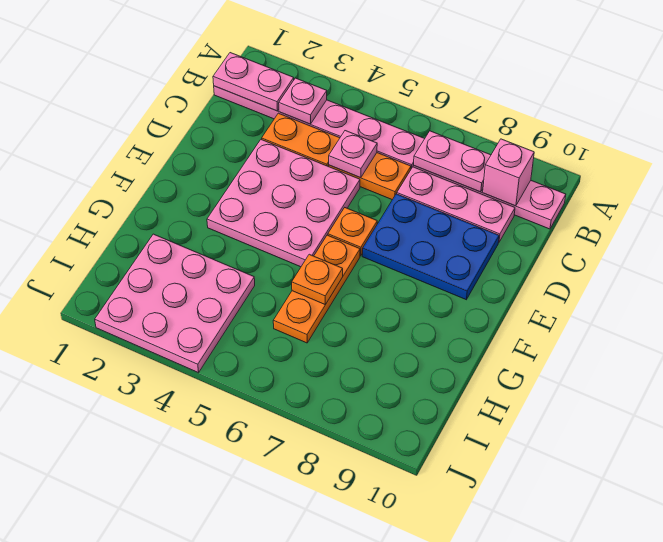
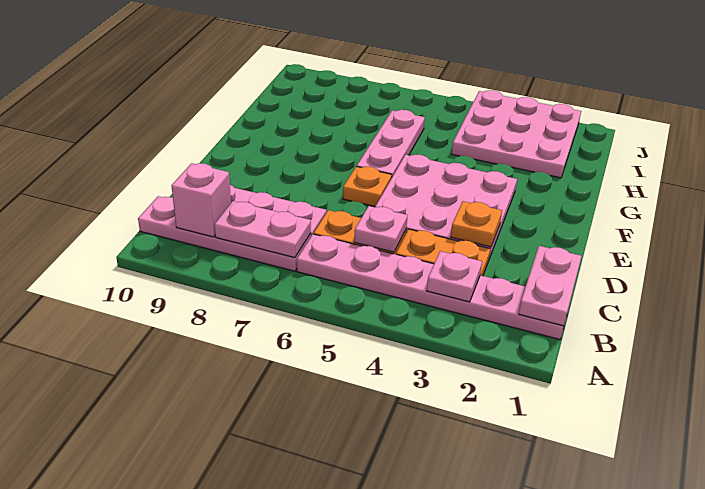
pink 1x2 plate [213,53,294,111] -> pink 1x2 plate turned to [519,246,582,326]
blue 2x3 plate [362,194,499,300] -> none
orange 1x3 plate [273,235,360,343] -> pink 1x3 plate [357,110,425,177]
orange 1x1 plate [292,254,343,304] -> orange 1x1 plate moved to [451,201,502,247]

